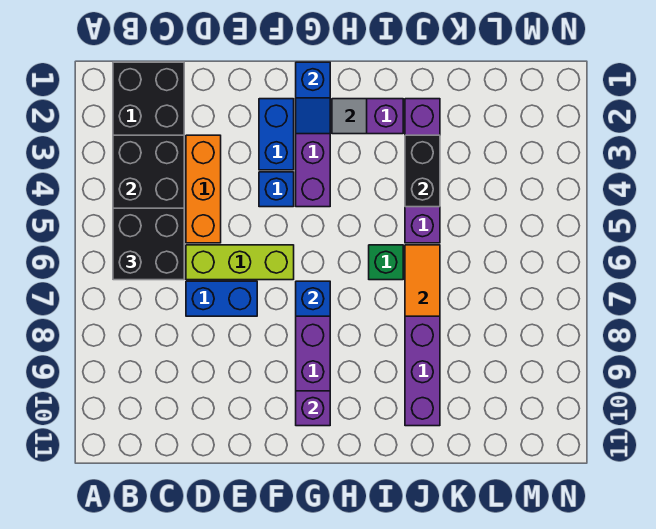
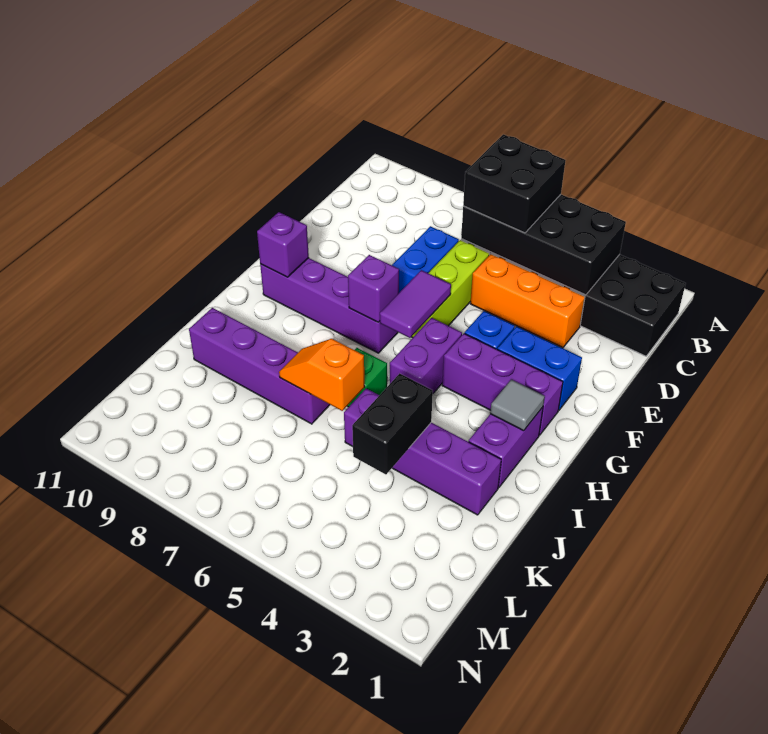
none -> purple 1x2 tile [380,270,451,338]
blue 1x2 slope [296,62,330,134] -> none
none -> purple 1x2 brick [390,318,462,393]
blue 1x1 brick [296,281,330,316] -> purple 1x1 brick [348,255,399,322]
black 1x2 brick [405,135,440,207] -> black 1x2 brick turned to [352,374,433,474]
orange 1x2 tile [405,245,440,316] -> orange 1x2 slope [279,339,365,411]

